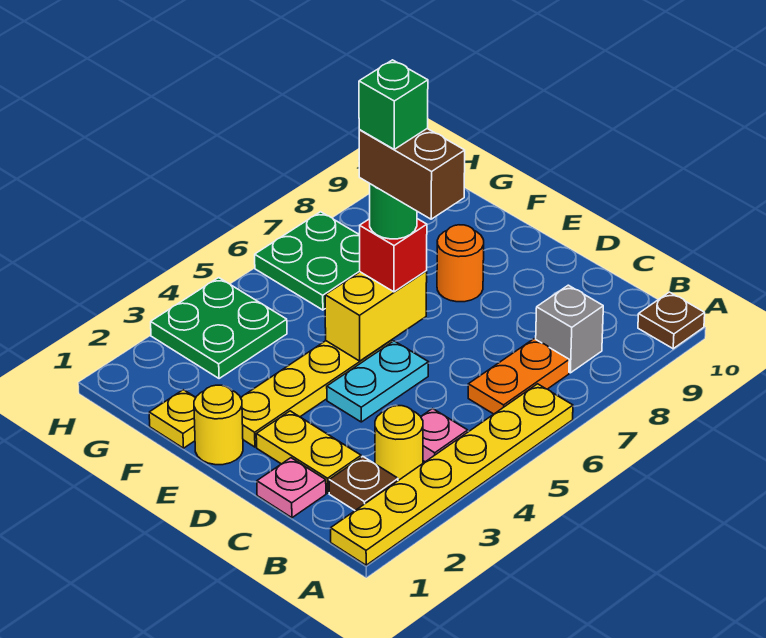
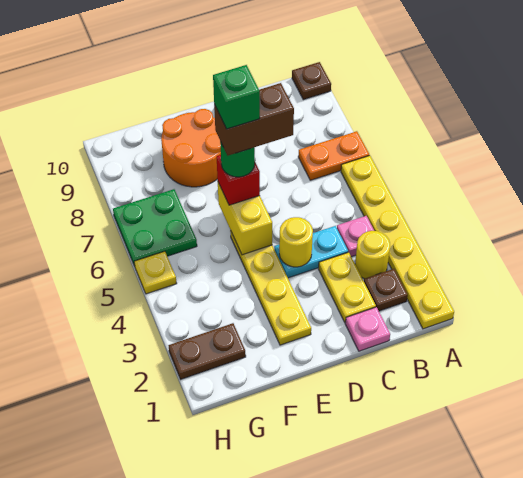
orange 1x2 plate [468,339,569,414] -> orange 1x2 plate turned to [298,131,369,180]
grey 1x1 brick [536,285,603,373] -> none
yellow 1x2 plate [256,411,361,493] -> yellow 1x2 plate turned to [319,252,376,323]
cyan 1x2 plate [327,341,429,422] -> cyan 1x2 plate turned to [274,226,348,278]
yellow 1x1 round brick [194,385,243,465] -> yellow 1x1 round brick moved to [279,217,313,267]
orange 1x1 round brick [437,225,484,302] -> orange 2x2 round brick [161,109,221,187]
yellow 1x1 plate [149,390,196,448] -> yellow 1x1 plate moved to [134,251,177,294]
none -> brown 1x2 plate [168,323,246,379]
green 2x2 plate [151,278,287,379] -> none

